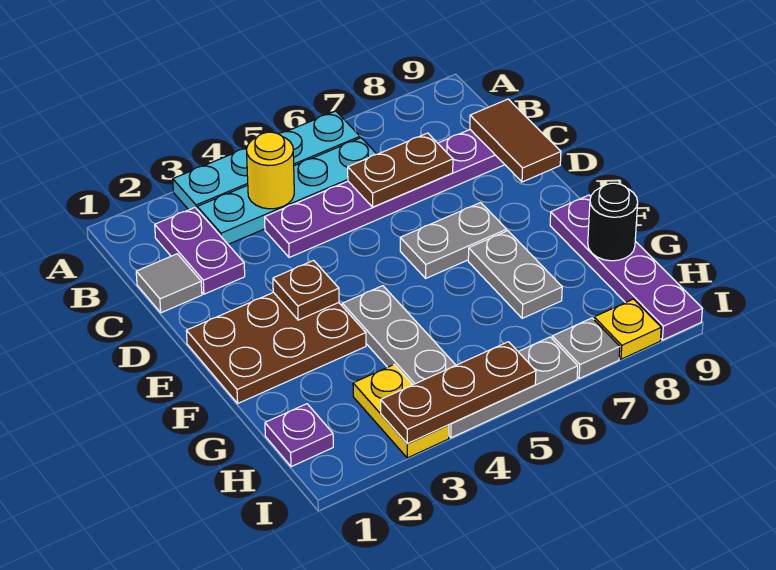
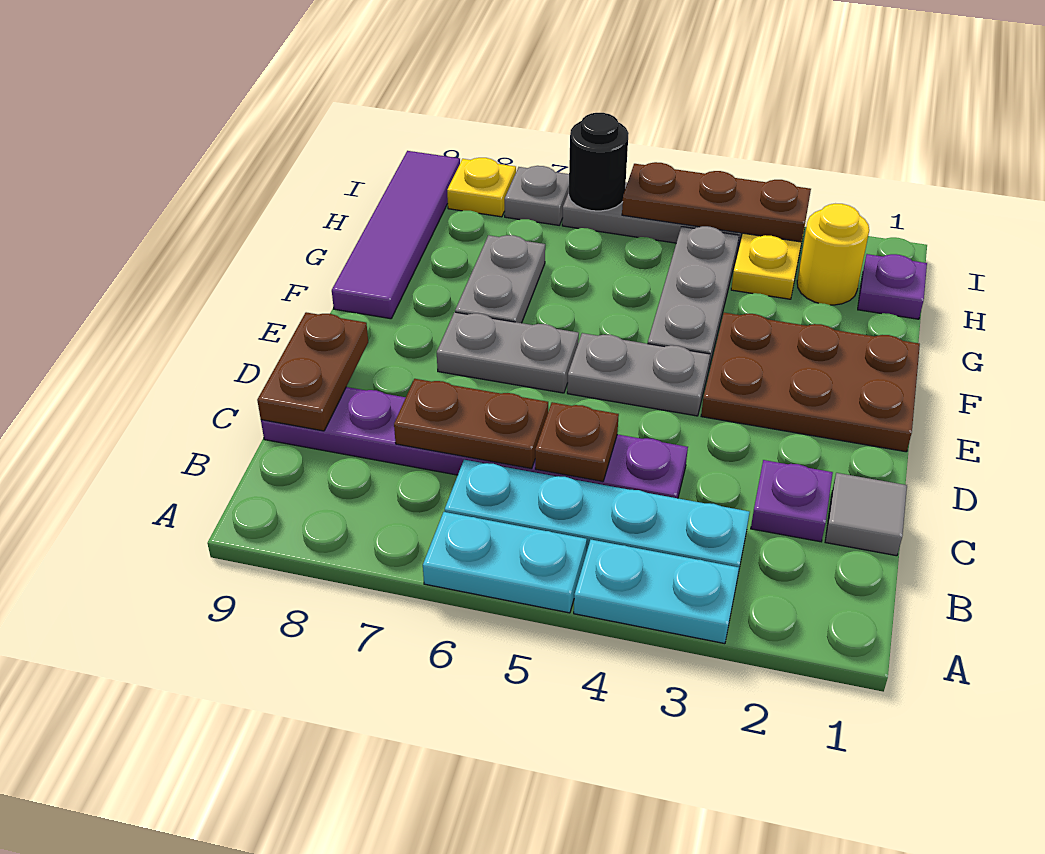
purple 1x2 plate [155,208,245,294] -> purple 1x1 plate [751,460,833,542]
yellow 1x1 round brick [247,132,294,209] -> yellow 1x1 round brick moved to [797,204,869,305]
brown 1x2 tile [470,99,561,182] -> brown 1x2 plate [257,312,368,431]
brown 1x1 plate [273,260,339,320] -> brown 1x1 plate moved to [535,402,619,481]
none -> grey 1x2 plate [567,333,710,416]
purple 1x4 plate [550,195,702,340] -> purple 1x4 tile [332,151,460,319]
black 1x1 round brick [588,183,638,261] -> black 1x1 round brick moved to [569,113,629,211]

